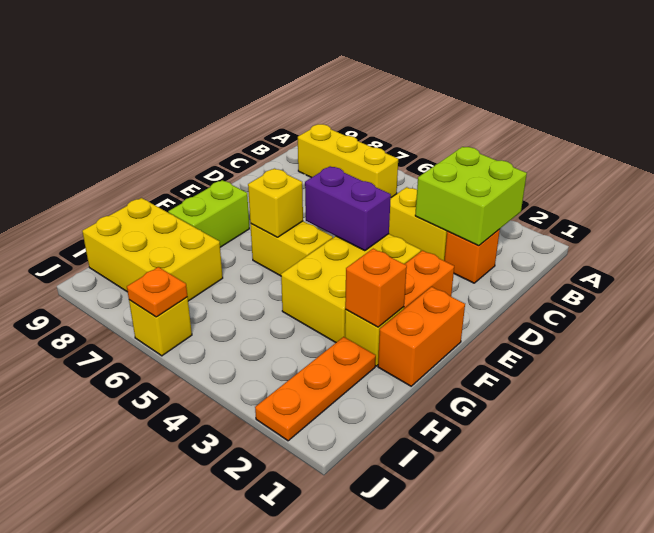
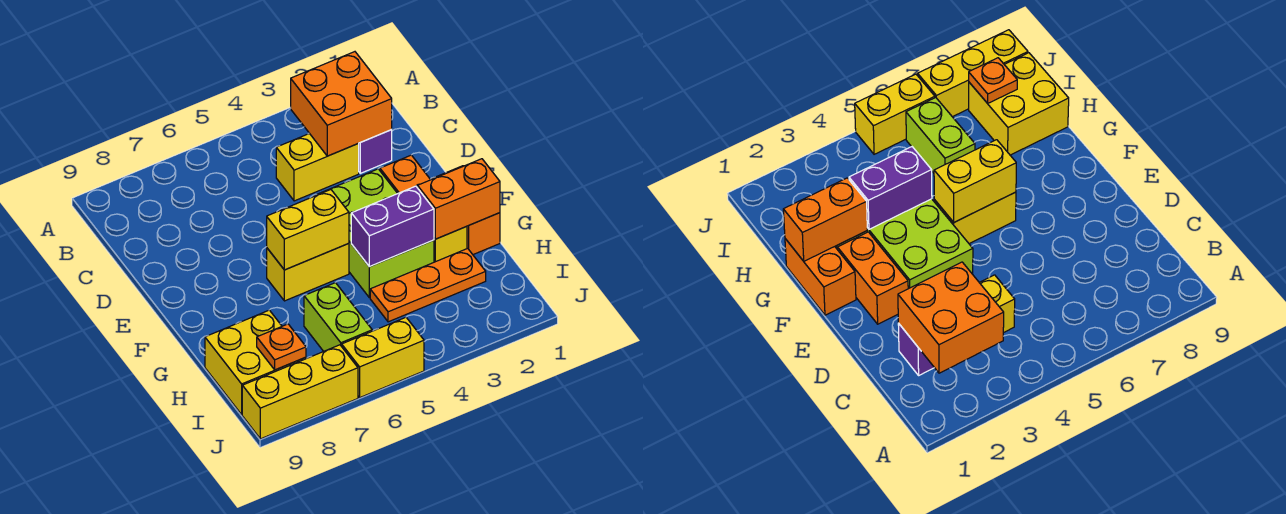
lime 2x2 brick [415,147,527,246] -> orange 2x2 brick [291,52,392,156]
yellow 1x3 brick [298,124,398,197] -> yellow 1x3 brick moved to [242,345,358,439]
orange 1x1 brick [444,229,500,283] -> purple 1x1 brick [358,130,392,173]
yellow 2x3 brick [281,234,421,342] -> lime 2x3 brick [314,169,434,298]
purple 1x2 brick [305,166,391,251] -> purple 1x2 brick moved to [351,186,434,267]
yellow 1x1 brick [248,169,303,237] -> yellow 1x2 brick [267,190,349,270]
lime 1x2 brick [168,180,249,247] -> lime 1x2 brick moved to [304,283,372,351]
orange 1x1 brick [345,249,407,327] -> orange 1x2 brick [418,159,500,239]
orange 1x3 plate [255,337,376,441] -> orange 1x3 plate turned to [370,248,486,322]
yellow 2x3 brick [82,198,223,301] -> yellow 2x2 brick [205,310,306,414]
yellow 1x1 brick [129,297,192,356] -> yellow 1x2 brick [342,317,424,397]
orange 1x1 plate [127,267,187,317] -> orange 1x1 plate moved to [257,324,306,370]

